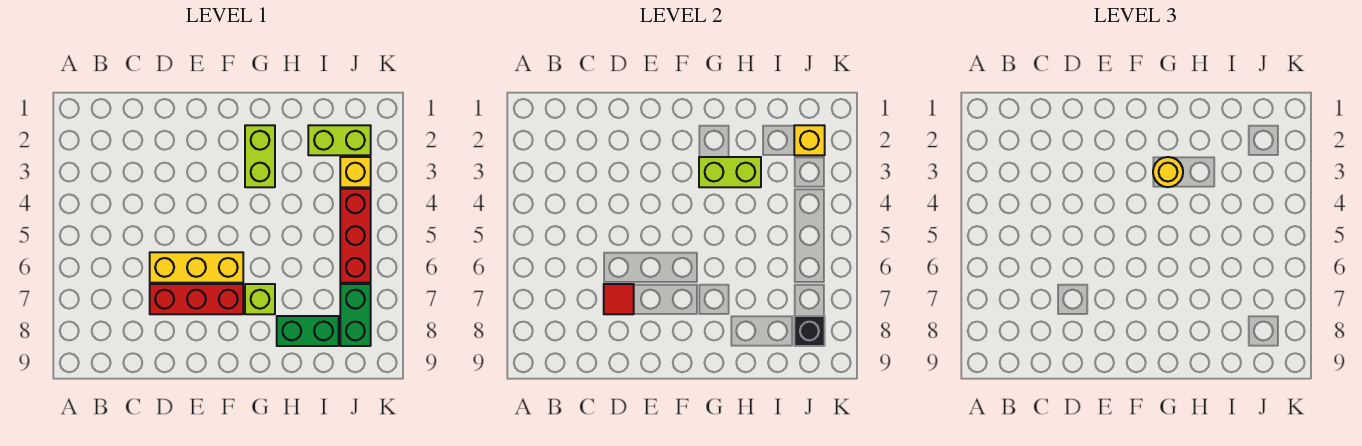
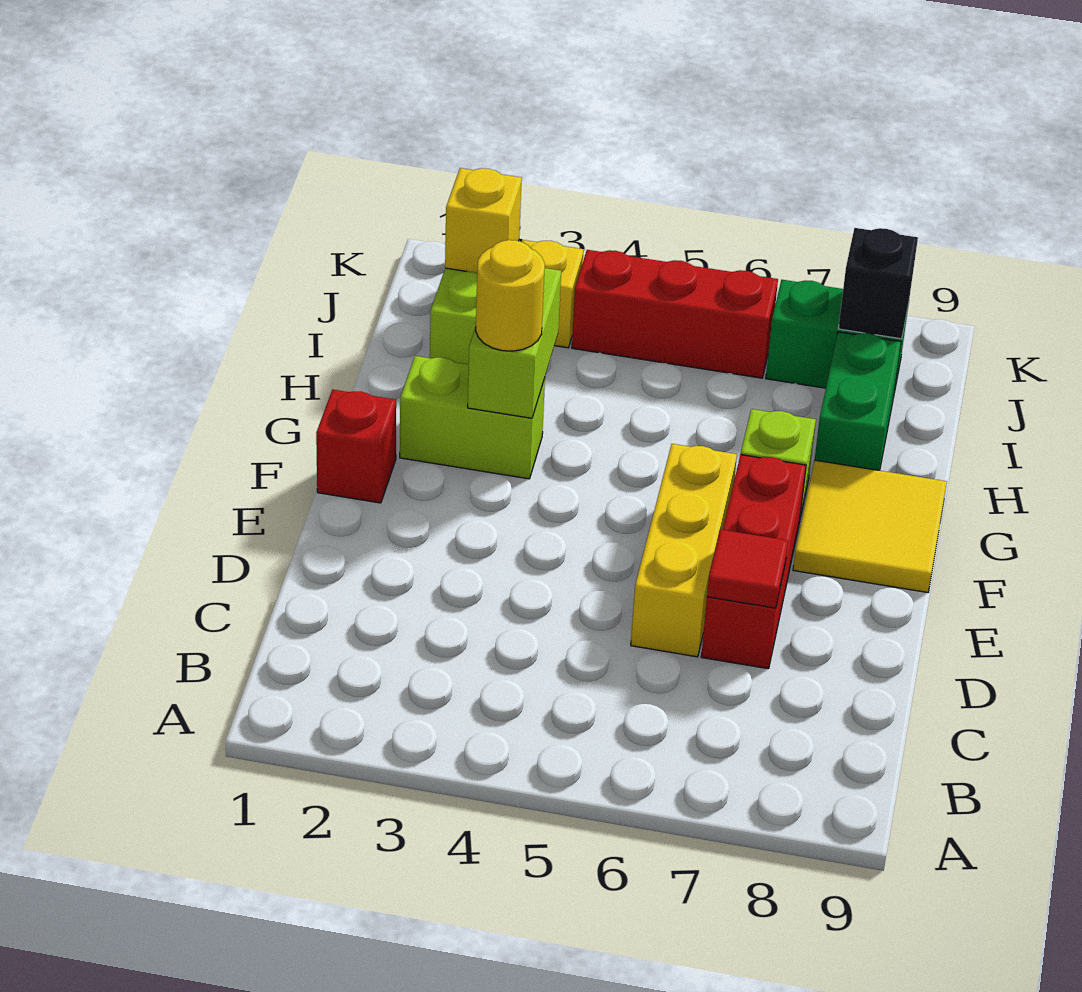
none -> red 1x1 brick [316,389,396,503]
none -> yellow 2x2 tile [793,460,947,593]

